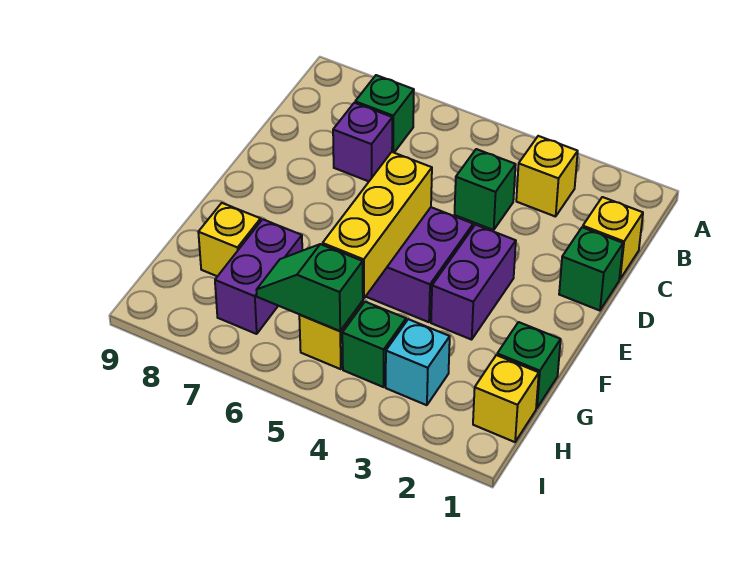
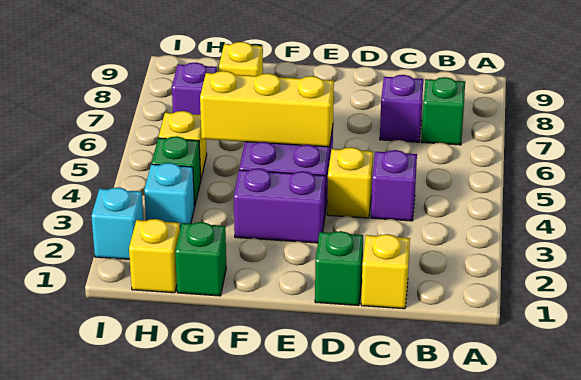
yellow 1x1 brick [516,136,578,217] -> yellow 1x1 brick moved to [327,147,373,218]
green 1x1 brick [455,149,516,230] -> purple 1x1 brick [371,150,417,221]
purple 1x2 brick [215,219,302,334] -> purple 1x1 brick [172,62,217,115]
green 1x2 slope [257,244,363,331] -> none
none -> cyan 1x1 brick [91,187,143,259]

